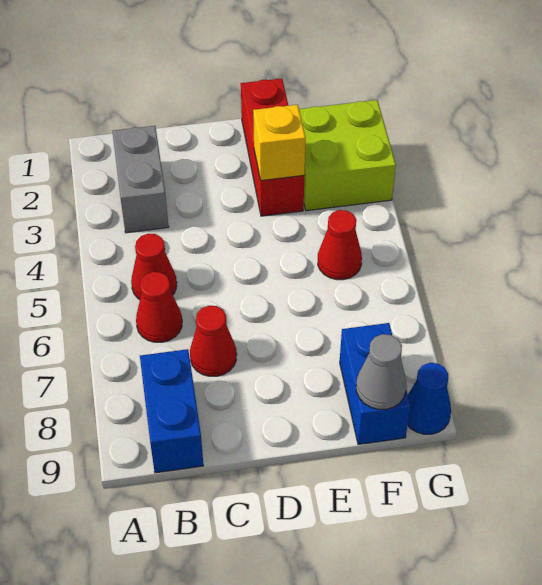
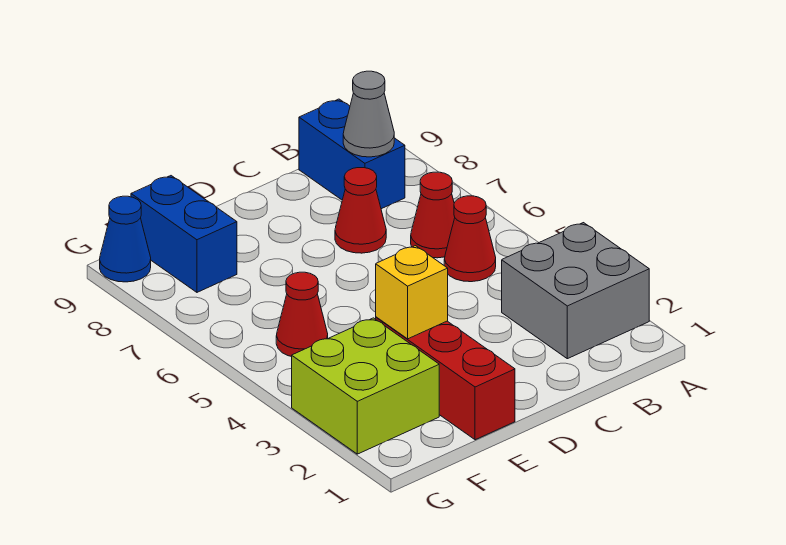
grey 1x2 brick [112,126,169,233] -> grey 2x2 brick [502,223,649,359]
grey 1x1 cone [356,334,407,409] -> grey 1x1 cone moved to [343,71,394,157]

